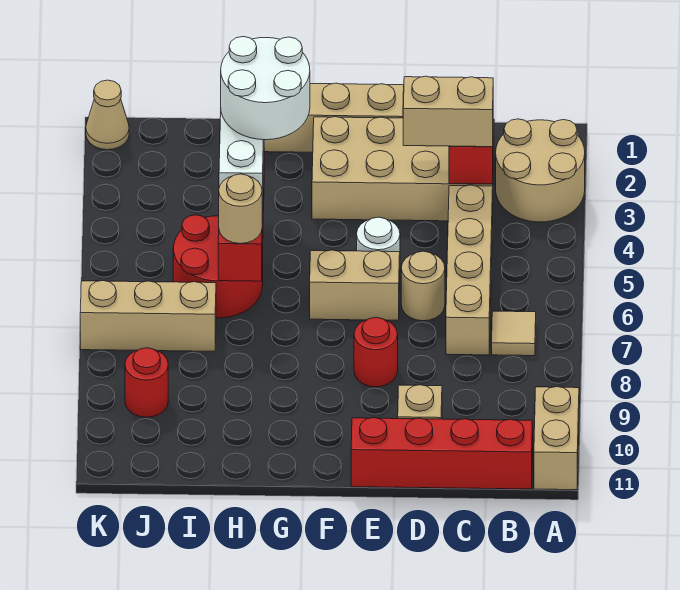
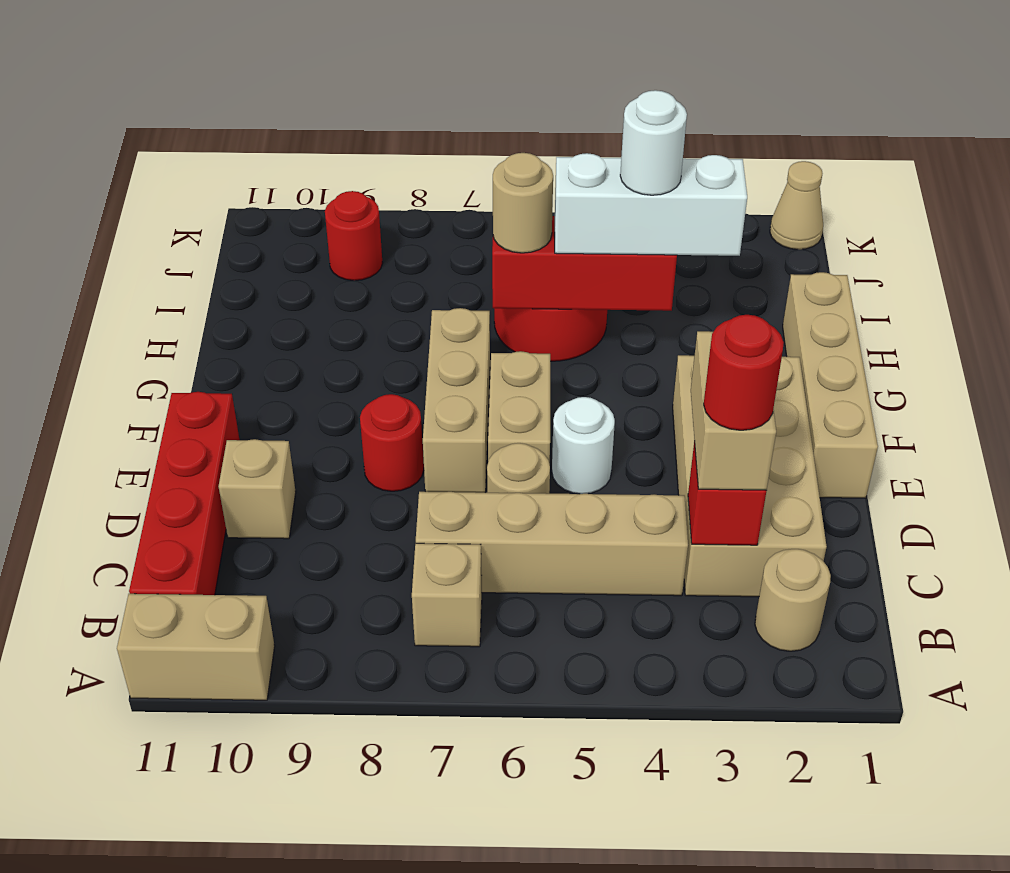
tan 2x2 round brick [496,119,585,222] -> tan 1x1 round brick [755,549,831,651]
tan 1x1 tile [492,311,536,356] -> tan 1x1 brick [412,543,482,647]
none -> red 1x1 round brick [704,315,784,430]
white 2x2 round brick [221,37,310,140] -> white 1x1 round brick [620,90,687,195]
tan 1x3 brick [80,281,216,351] -> tan 1x3 brick moved to [423,308,490,493]

